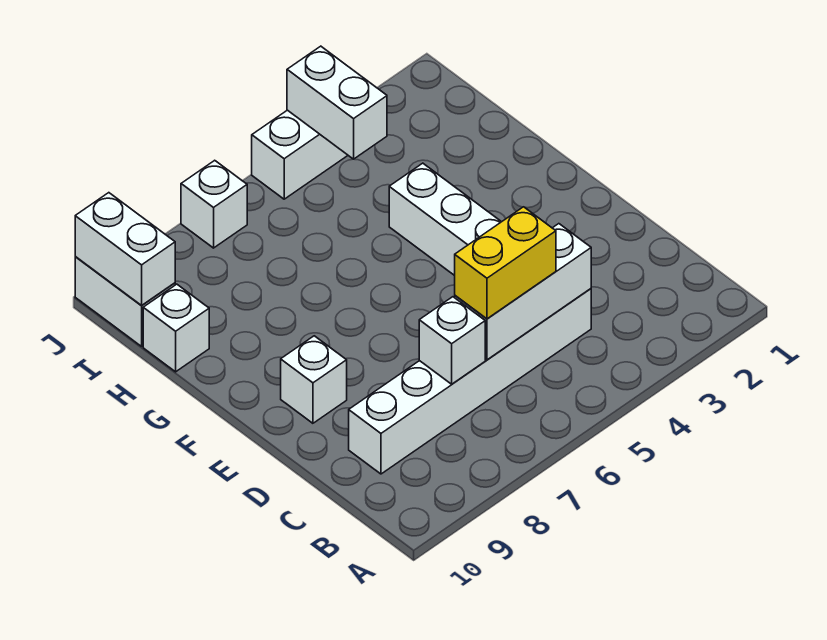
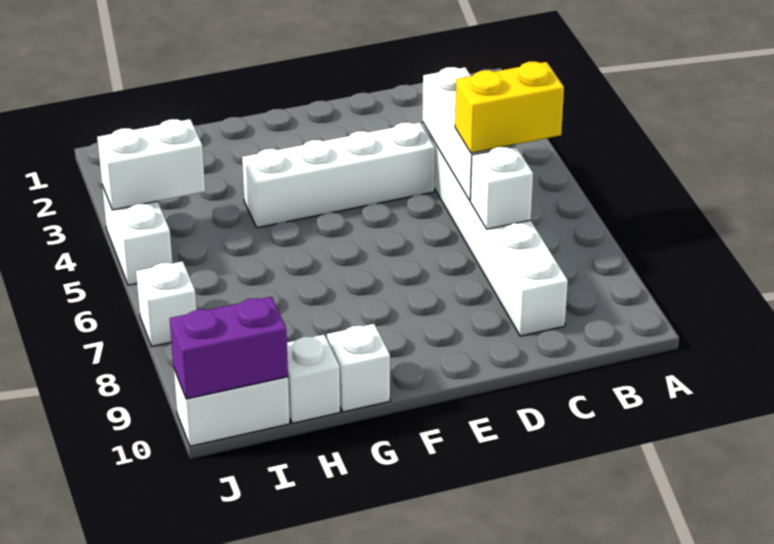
yellow 1x2 brick [455,207,556,319] -> yellow 1x2 brick turned to [455,62,564,153]
white 1x1 brick [281,336,347,423] -> white 1x1 brick moved to [327,324,390,412]
white 1x2 brick [75,193,175,305] -> purple 1x2 brick [170,297,288,399]

